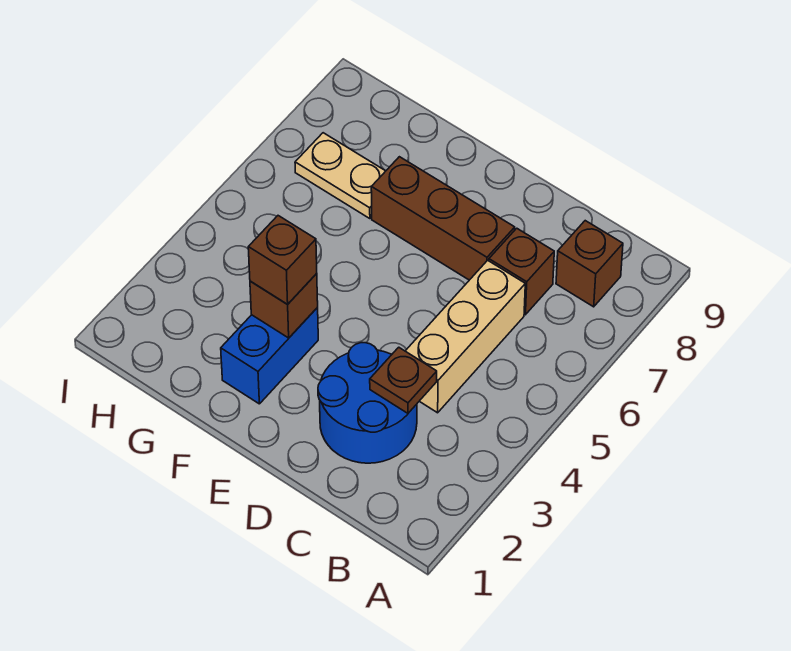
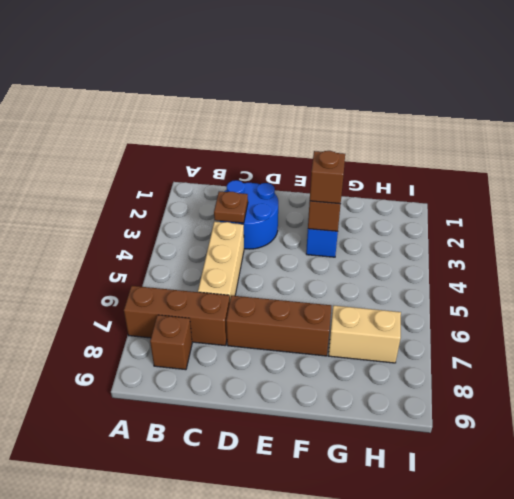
brown 1x1 brick [489,228,554,315] -> brown 1x3 brick [124,286,230,345]
tan 1x2 plate [295,133,385,219] -> tan 1x2 brick [329,306,401,363]

